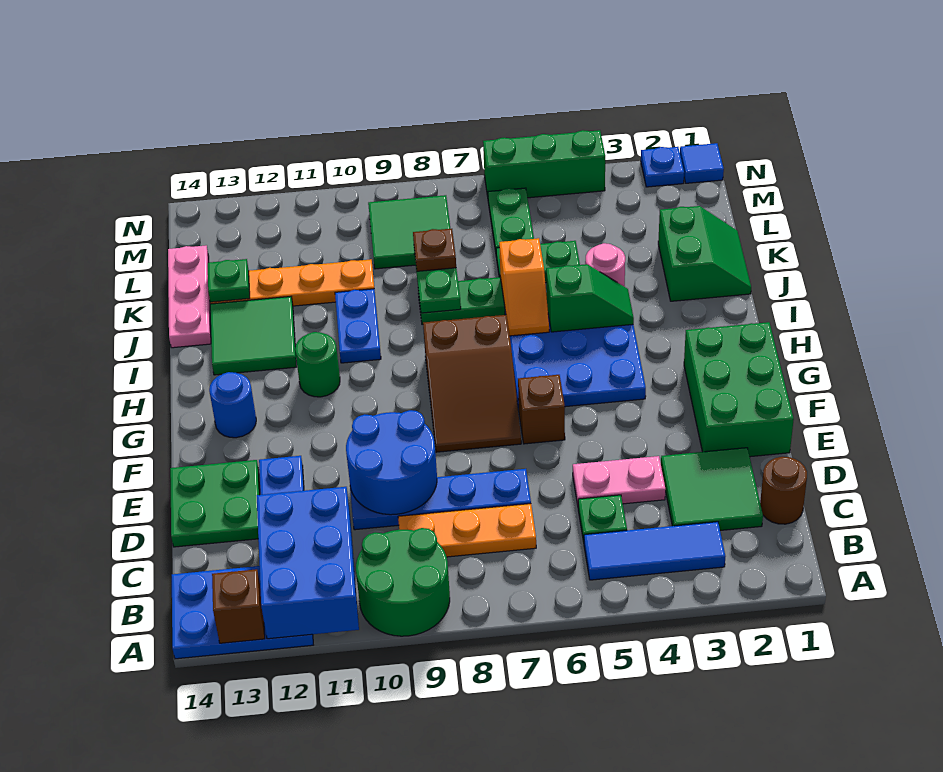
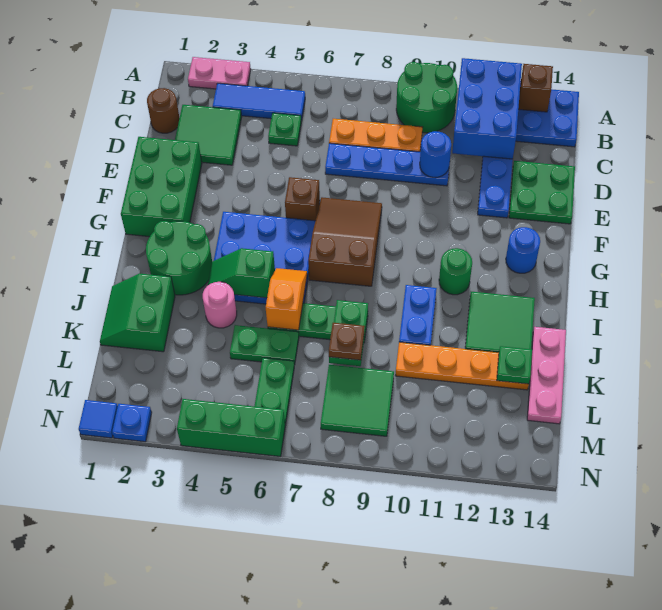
pink 1x2 plate [573,456,666,505] -> pink 1x2 plate moved to [188,57,251,89]
blue 2x2 round brick [346,410,437,515] -> blue 1x1 round brick [420,131,451,177]
none -> green 2x2 round brick [146,221,212,295]

